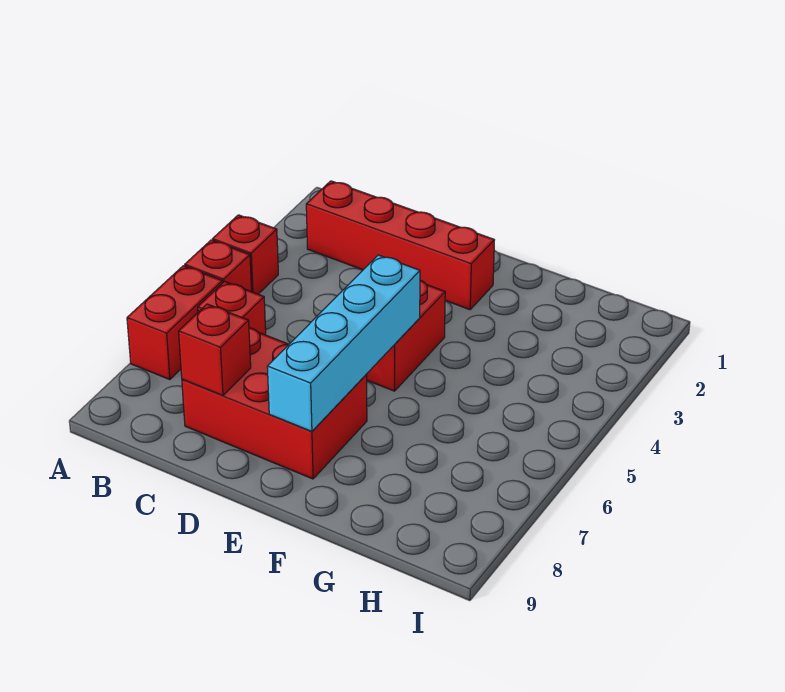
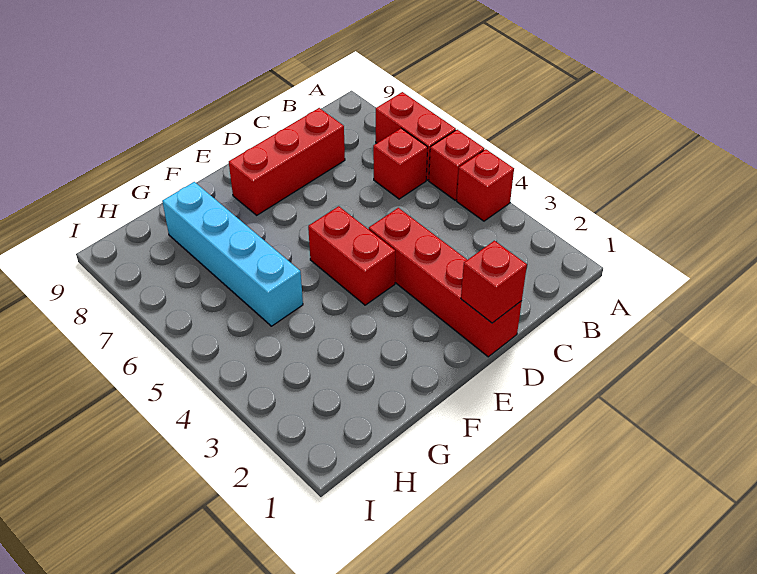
red 1x4 brick [306,181,494,310] -> red 1x4 brick turned to [369,208,522,357]
red 2x3 brick [182,328,367,479] -> red 1x3 brick [229,108,345,215]
red 1x1 brick [179,304,251,395] -> red 1x1 brick moved to [461,241,527,323]
cyan 1x4 brick [267,255,420,431] -> cyan 1x4 brick moved to [162,182,303,326]

